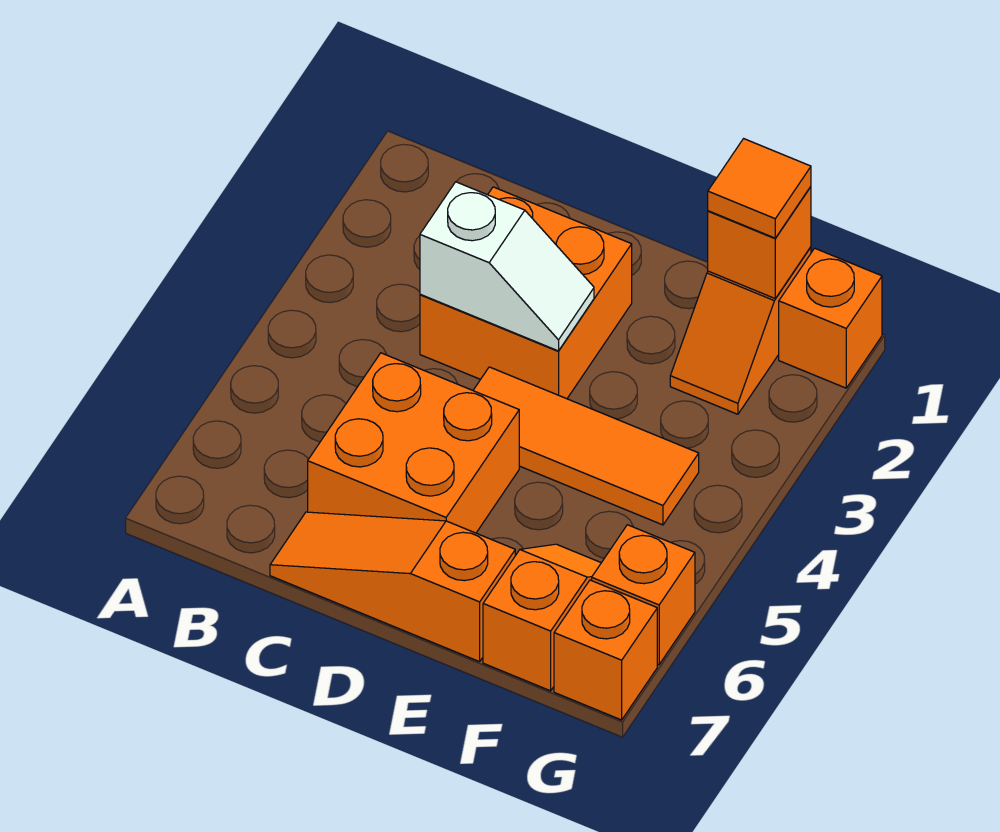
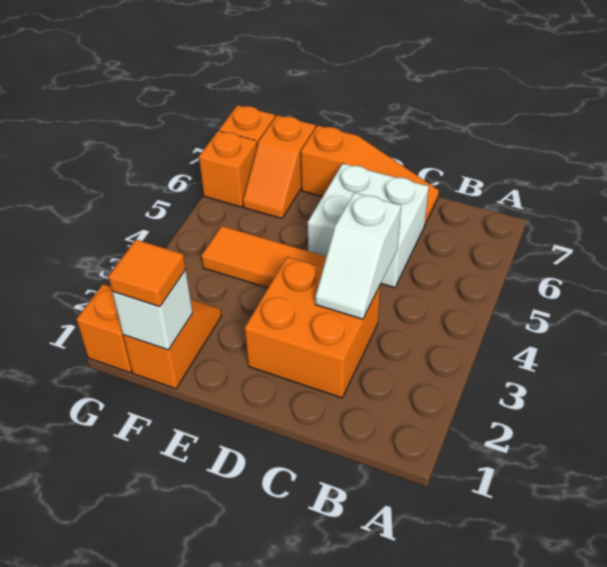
white 1x2 slope [420,182,594,351] -> white 1x2 slope turned to [315,193,401,319]
orange 2x2 brick [308,353,519,533] -> white 2x2 brick [308,164,429,288]
orange 1x1 brick [708,187,811,299] -> white 1x1 brick [112,270,193,350]

